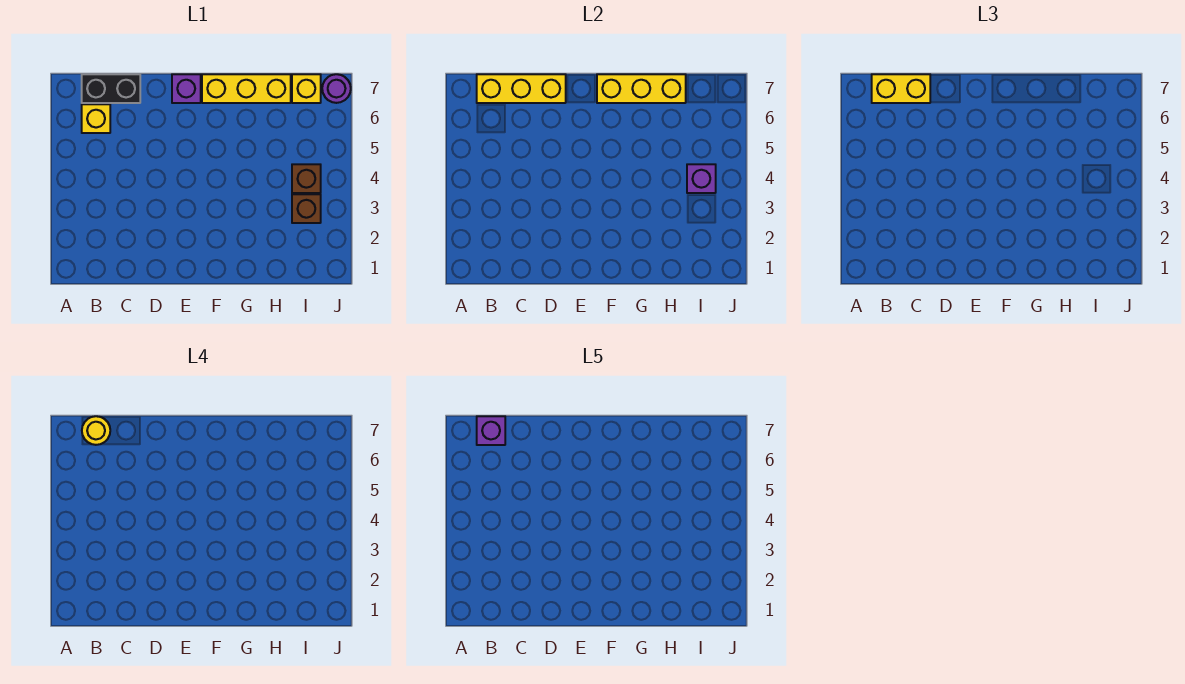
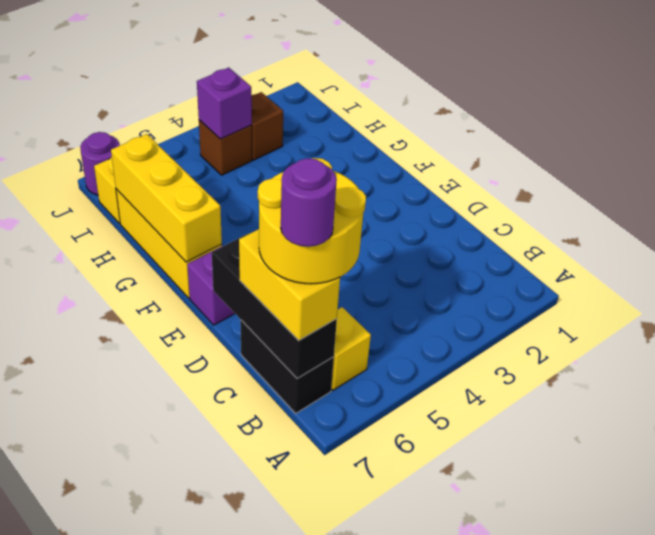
yellow 1x3 brick [477,74,566,103] -> black 1x3 brick [212,233,337,379]
yellow 1x1 round brick [82,416,110,445] -> yellow 2x2 round brick [258,158,366,284]
purple 1x1 brick [477,416,505,445] -> purple 1x1 round brick [281,158,337,247]

